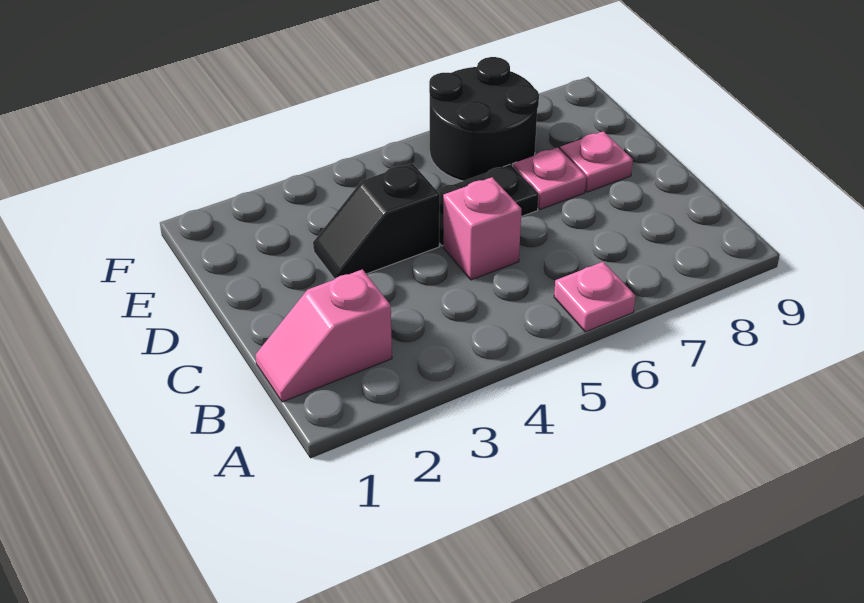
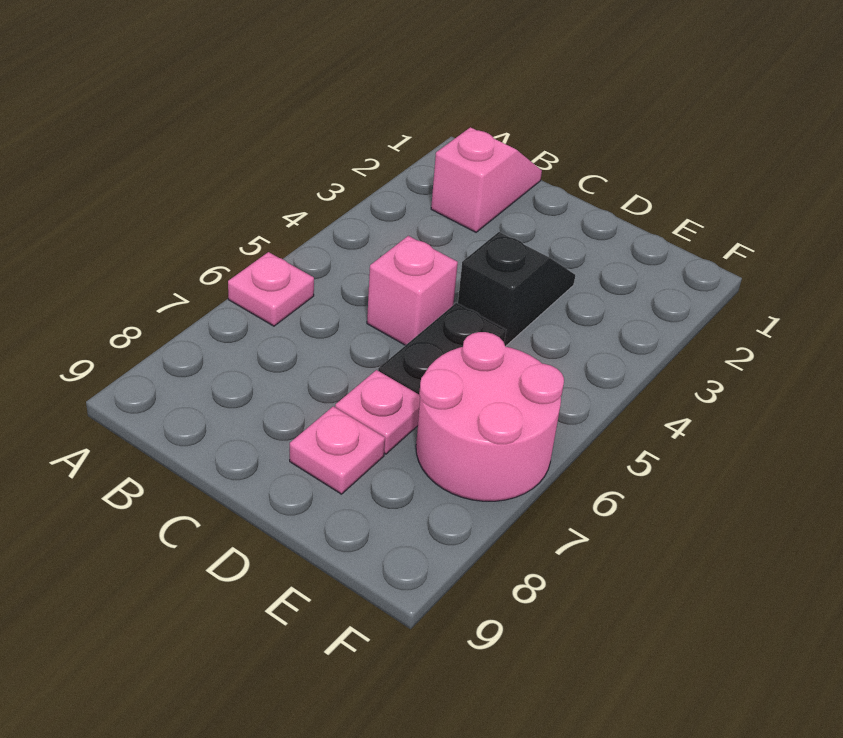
black 2x2 round brick [429,57,539,181] -> pink 2x2 round brick [416,332,564,501]

